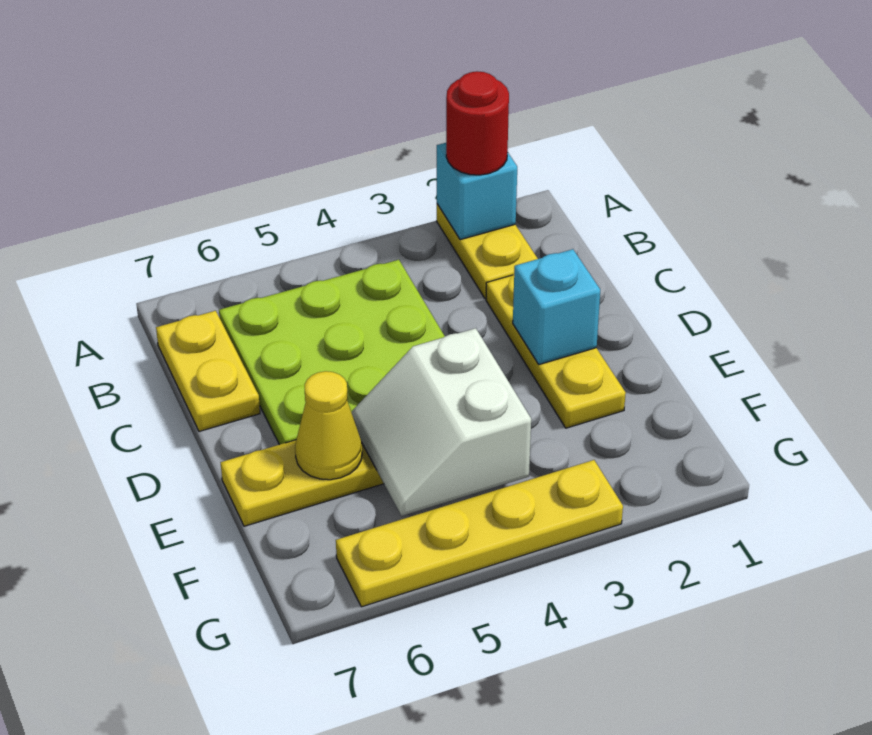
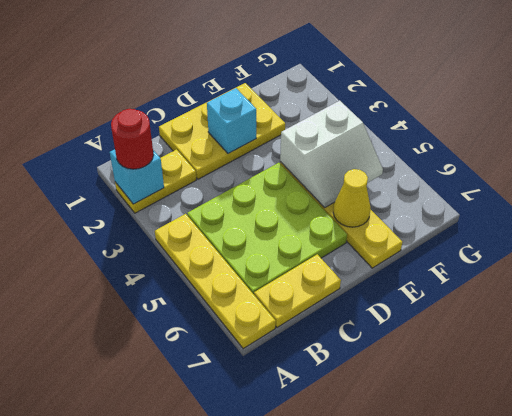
yellow 1x3 plate [486,275,626,428] -> yellow 2x3 plate [159,83,285,179]
yellow 1x4 plate [336,460,623,607] -> yellow 1x4 plate moved to [155,214,276,349]

